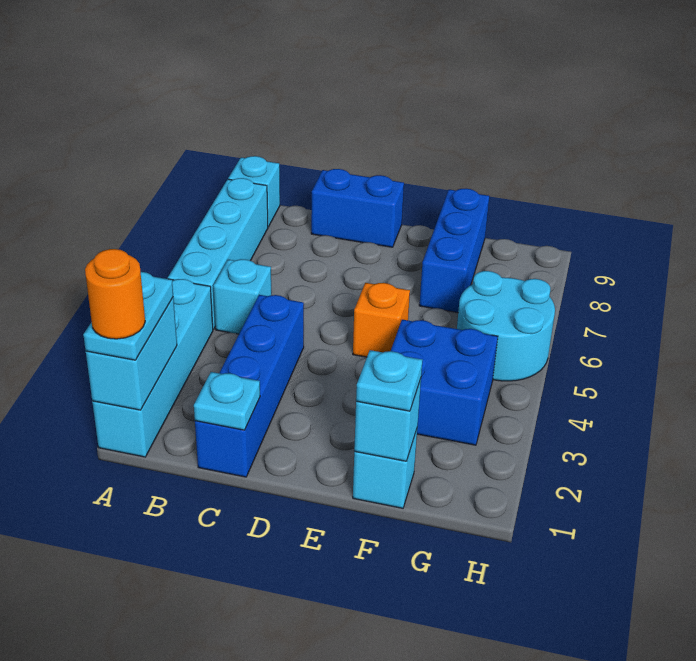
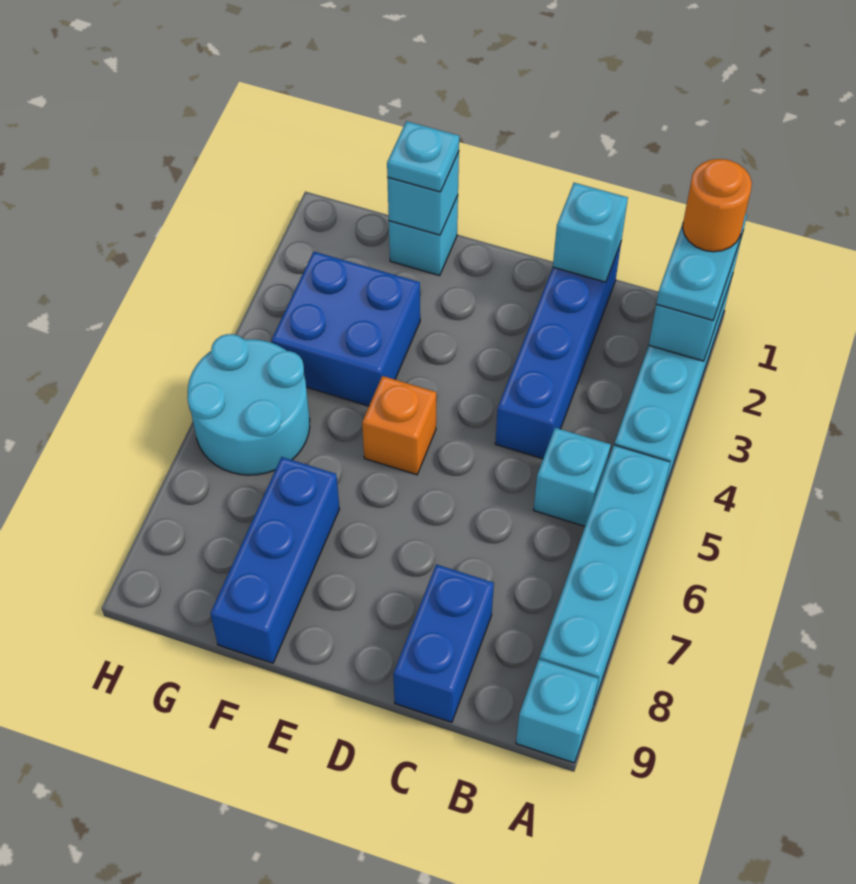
cyan 1x1 plate [194,372,260,430] -> cyan 1x1 brick [553,183,628,282]
blue 1x2 brick [311,169,404,247] -> blue 1x2 brick turned to [393,564,494,722]

